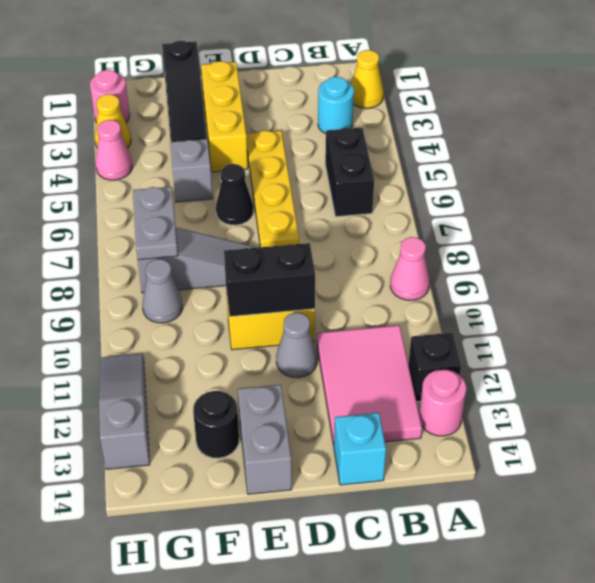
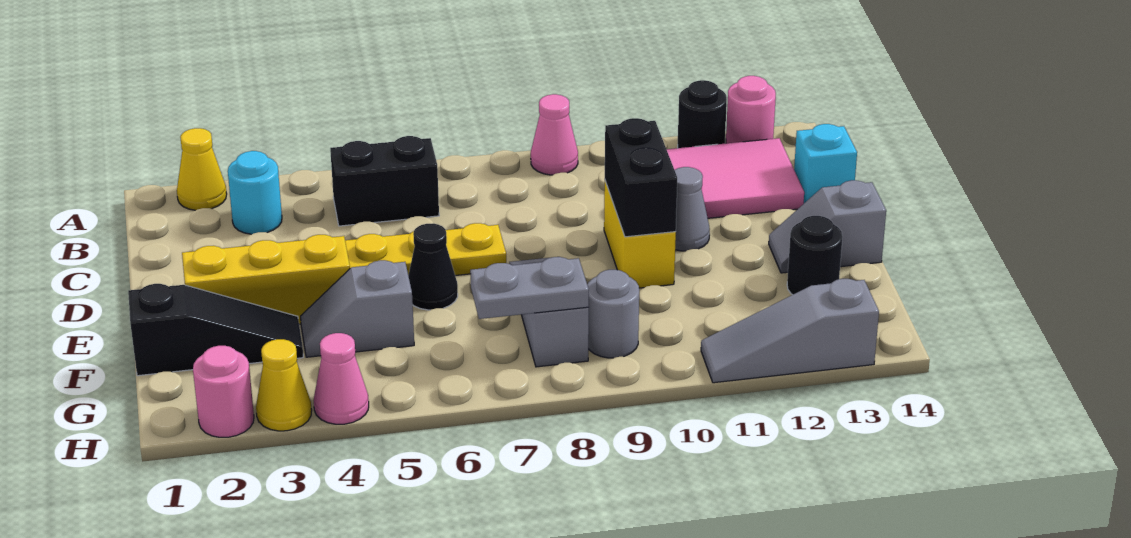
black 1x1 brick [408,333,461,402] -> black 1x1 round brick [678,80,727,148]
grey 1x2 brick [238,385,292,494] -> grey 1x2 slope [769,180,886,273]
grey 1x1 cone [142,259,183,323] -> grey 1x1 round brick [587,270,639,358]

